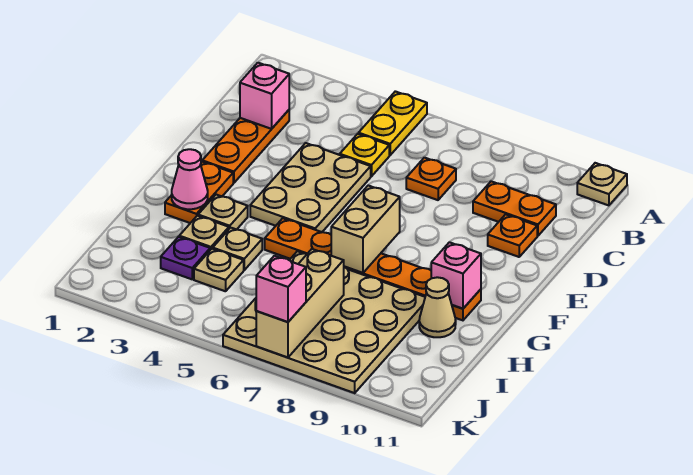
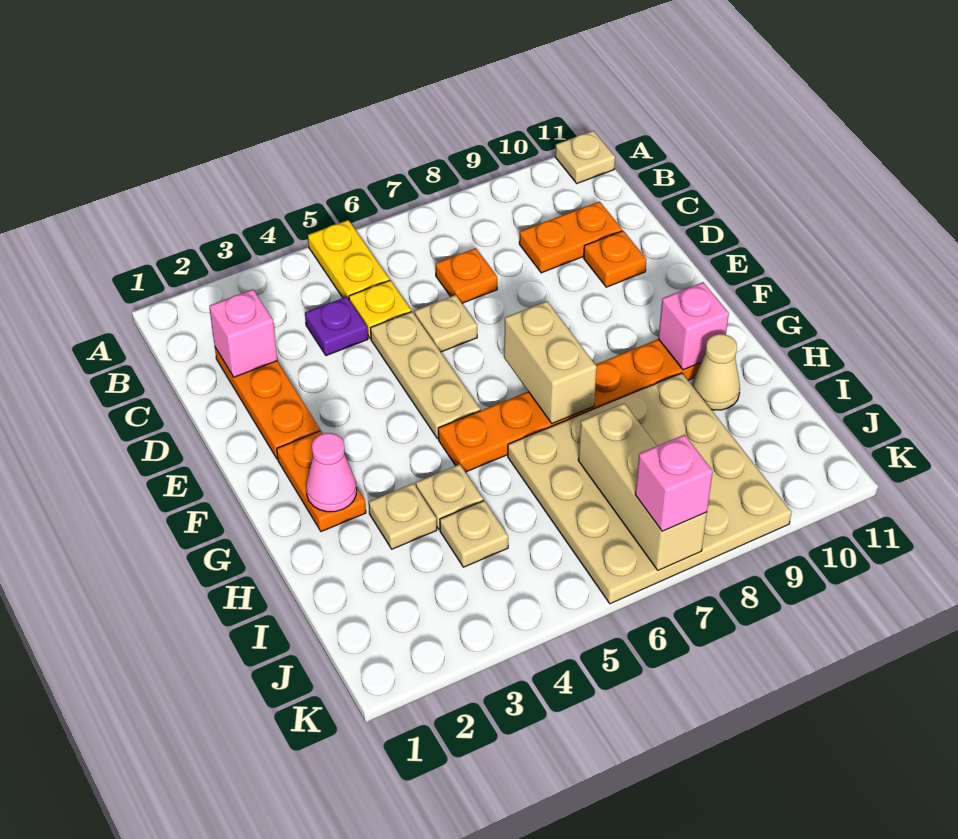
tan 2x3 plate [250,143,371,232] -> tan 1x3 plate [371,312,480,439]
tan 1x1 plate [198,195,248,230] -> tan 1x1 plate moved to [414,295,477,352]
purple 1x1 plate [161,237,210,279] -> purple 1x1 plate moved to [305,297,368,356]

